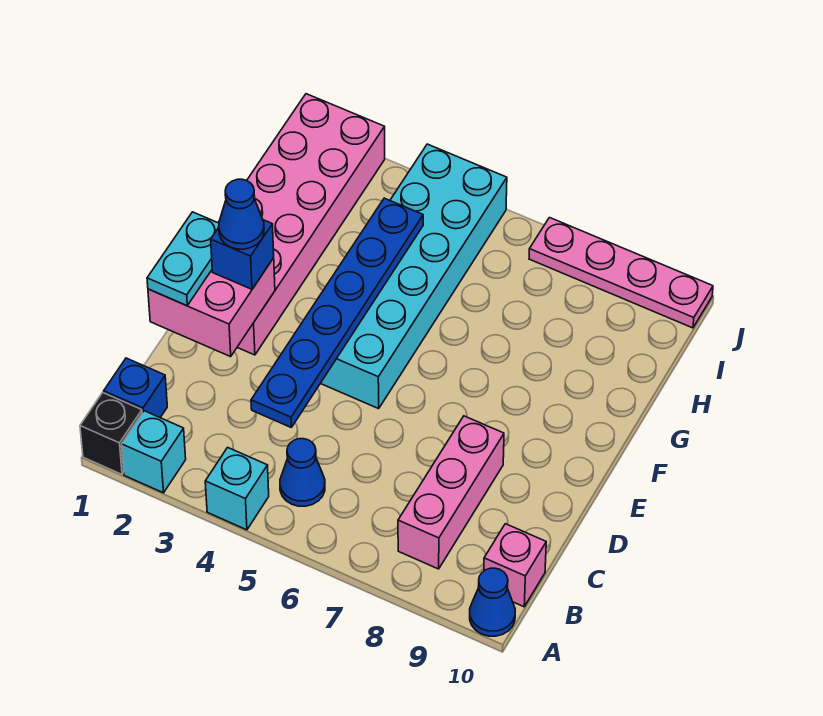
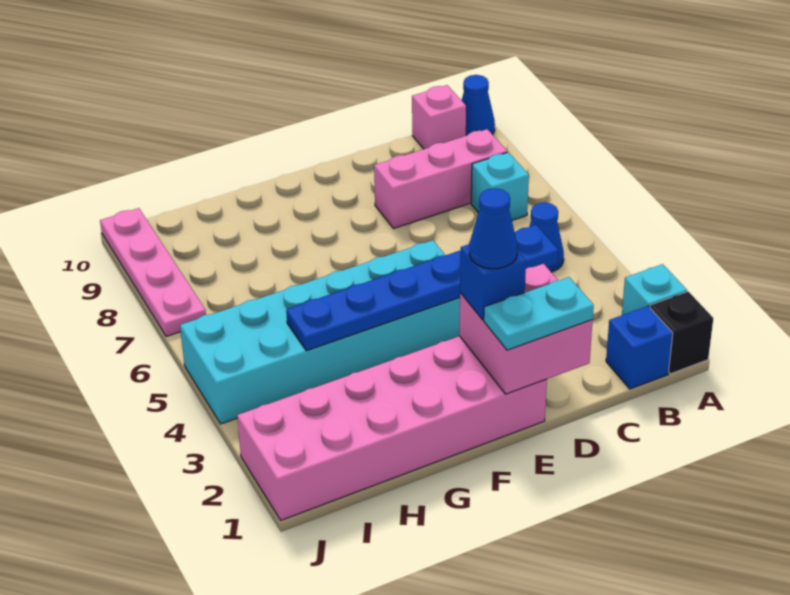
cyan 1x1 brick [205,447,269,530] -> cyan 1x1 brick moved to [471,152,529,220]

